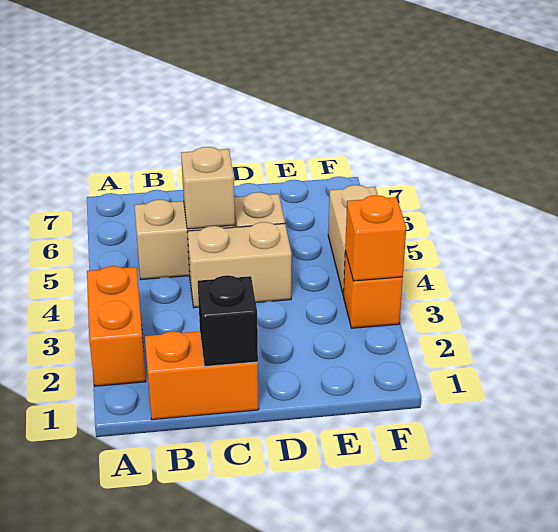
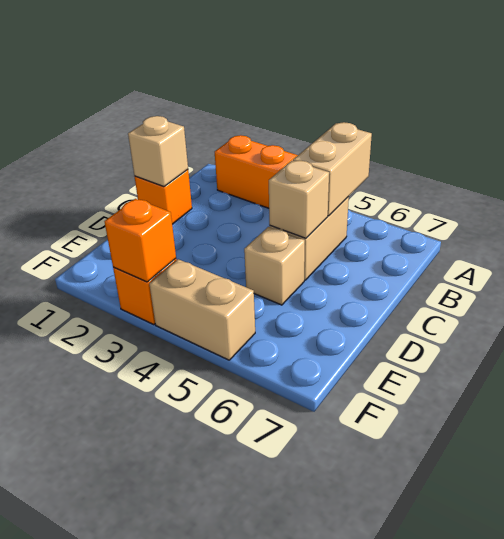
orange 1x2 brick [145,331,259,420] -> orange 1x1 brick [135,169,192,224]
black 1x1 brick [198,275,258,366] -> tan 1x1 brick [128,116,188,186]
tan 1x2 brick [187,222,292,308] -> tan 1x2 brick moved to [293,122,372,216]

